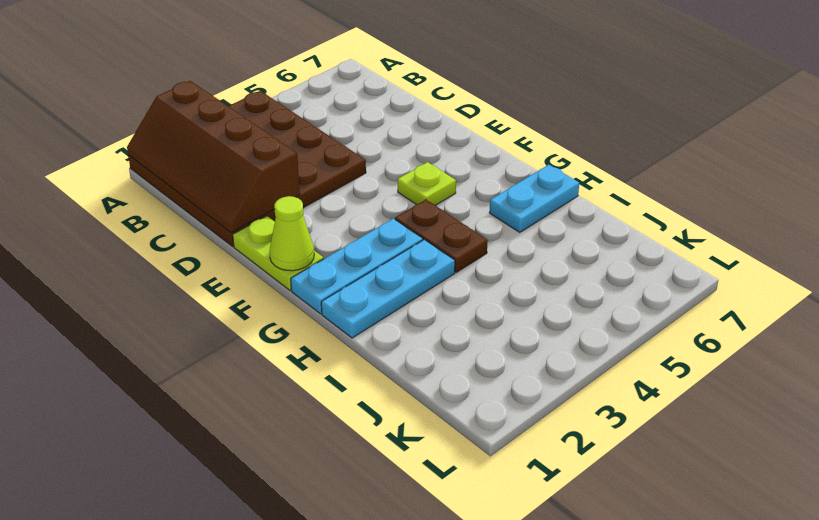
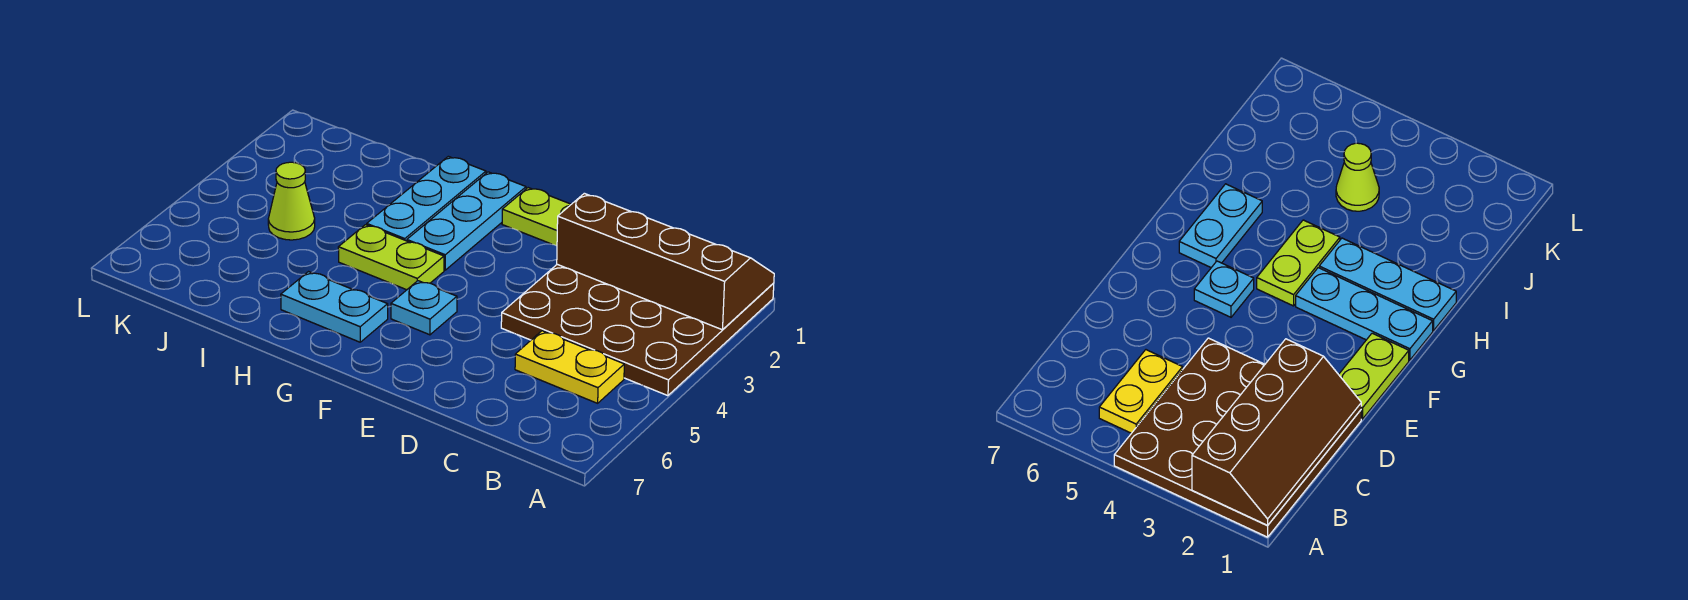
none -> yellow 1x2 plate [515,331,624,403]
lime 1x1 cone [270,196,314,271] -> lime 1x1 cone moved to [268,162,315,240]
lime 1x1 plate [398,162,456,205] -> cyan 1x1 plate [391,281,457,335]
brown 1x2 plate [395,200,488,273] -> lime 1x2 plate [338,225,444,290]
cyan 1x2 plate [490,165,579,232] -> cyan 1x2 plate turned to [281,272,388,342]

